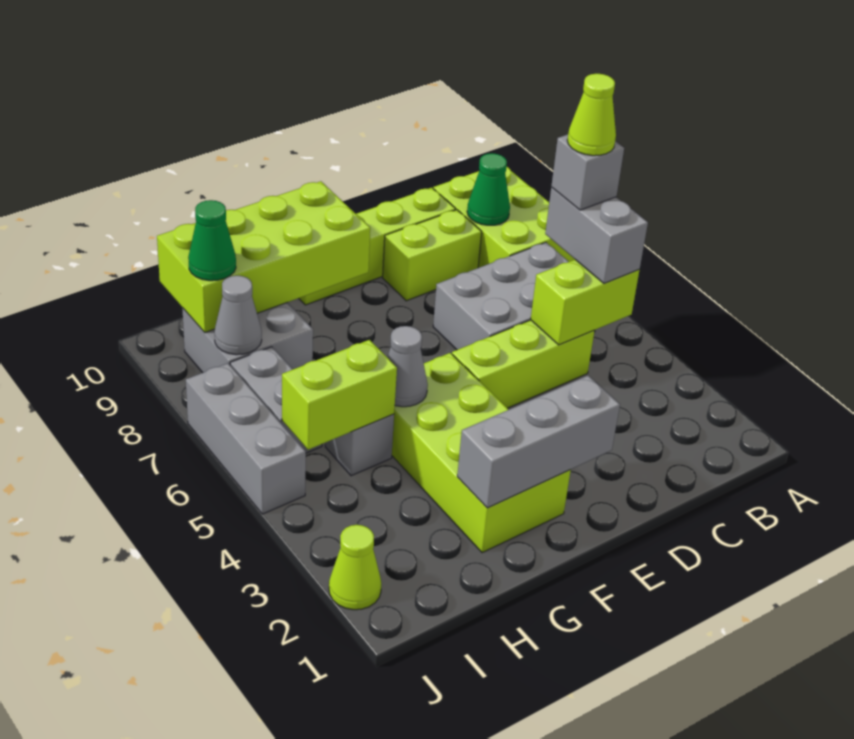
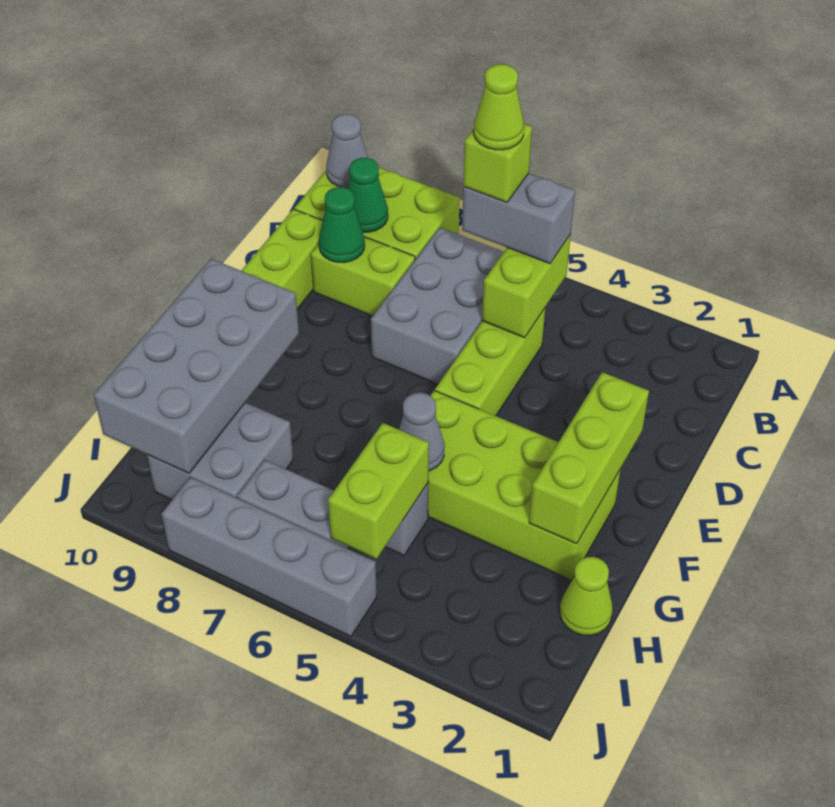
grey 1x1 brick [551,134,624,210] -> lime 1x1 brick [463,124,532,202]
lime 1x2 brick [383,210,482,301] -> lime 1x2 brick turned to [311,237,415,316]
grey 1x3 brick [457,376,620,508] -> lime 1x3 brick [529,372,649,544]
lime 2x4 brick [157,181,370,333] -> grey 2x4 brick [94,259,299,473]
grey 1x1 cone [214,275,262,355] -> grey 1x1 cone moved to [326,114,368,188]
green 1x1 cone [188,200,236,281] -> green 1x1 cone moved to [319,187,365,262]
lime 1x1 cone [329,525,381,610] -> lime 1x1 cone moved to [560,557,613,636]
grey 1x3 brick [186,363,306,514] -> grey 1x4 brick [161,477,377,637]

